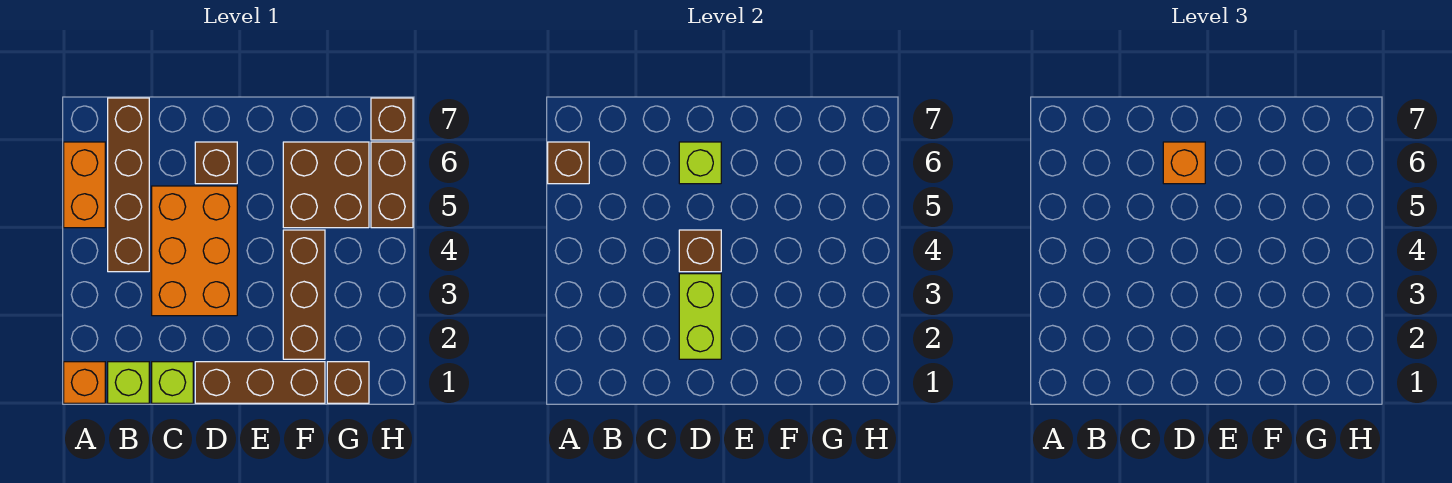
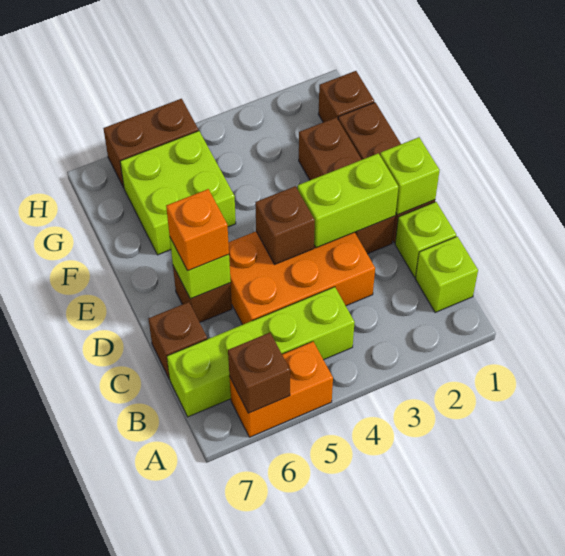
orange 1x1 brick [64,362,105,403] -> none
brown 1x4 brick [108,98,149,272] -> lime 1x4 brick [167,287,355,417]
none -> lime 1x1 brick [380,137,440,215]
brown 1x3 brick [283,230,325,359] -> brown 1x3 brick turned to [299,117,395,254]
brown 2x2 brick [283,142,369,228] -> lime 2x2 brick [120,131,236,255]
brown 1x1 brick [371,98,413,140] -> brown 1x1 brick moved to [148,302,207,379]

